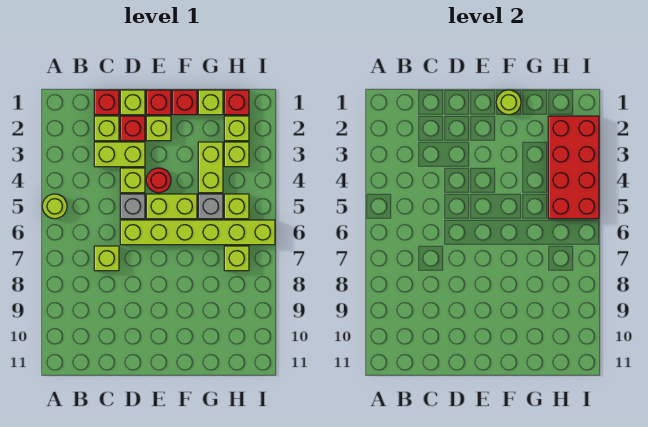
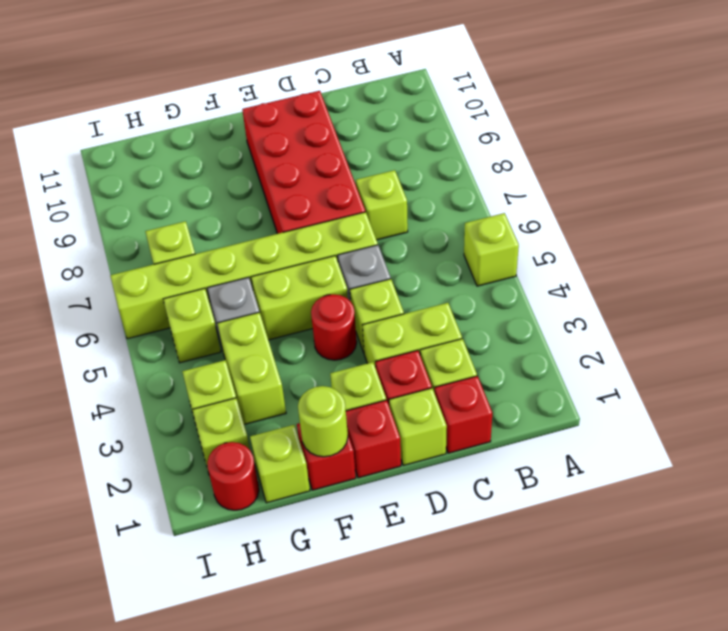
lime 1x1 round brick [42,194,67,219] -> lime 1x1 brick [464,213,519,286]
red 1x1 brick [224,90,249,115] -> red 1x1 round brick [207,442,259,510]
red 2x4 brick [548,116,599,219] -> red 2x4 brick moved to [242,91,365,234]

